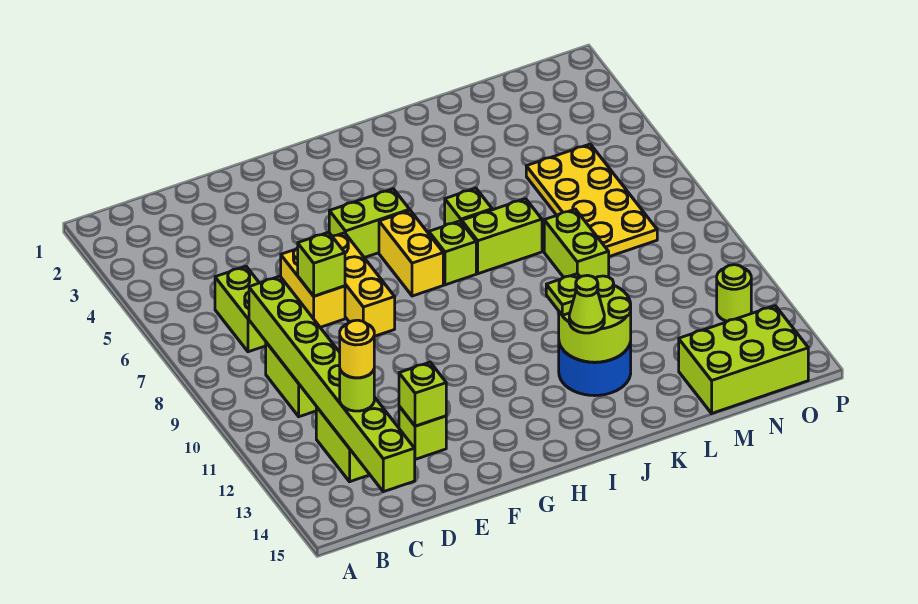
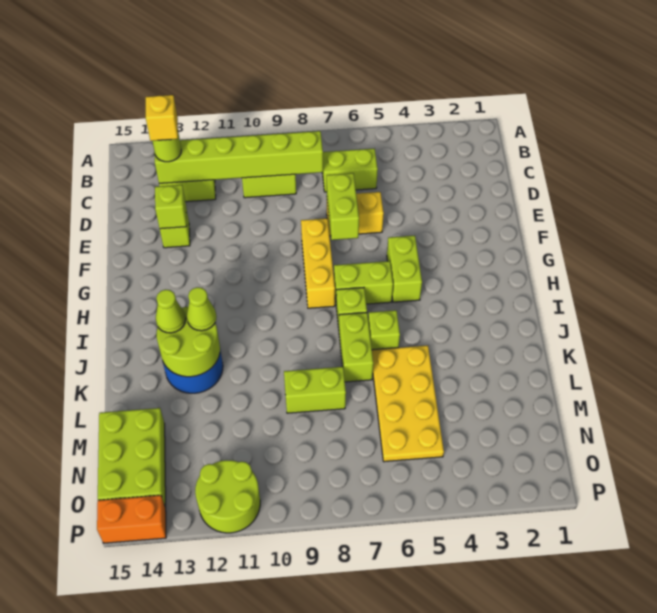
lime 1x8 brick [249,276,415,492] -> lime 1x6 brick [155,131,323,183]
yellow 1x1 round brick [340,320,374,378] -> yellow 1x1 brick [146,95,178,141]
lime 1x1 brick [298,232,345,296] -> lime 1x2 brick [327,173,359,240]
yellow 1x3 brick [332,233,395,336] -> yellow 1x3 brick turned to [301,218,335,308]
yellow 1x2 brick [379,211,443,296] -> lime 1x2 brick [334,261,393,304]
lime 1x1 plate [546,274,580,315] -> lime 1x1 cone [187,287,217,331]
yellow 2x4 plate [526,144,657,257] -> yellow 2x4 plate turned to [372,345,444,462]
lime 1x1 round brick [717,265,751,321] -> lime 2x2 round brick [195,460,260,533]
none -> orange 1x2 brick [97,495,166,543]

